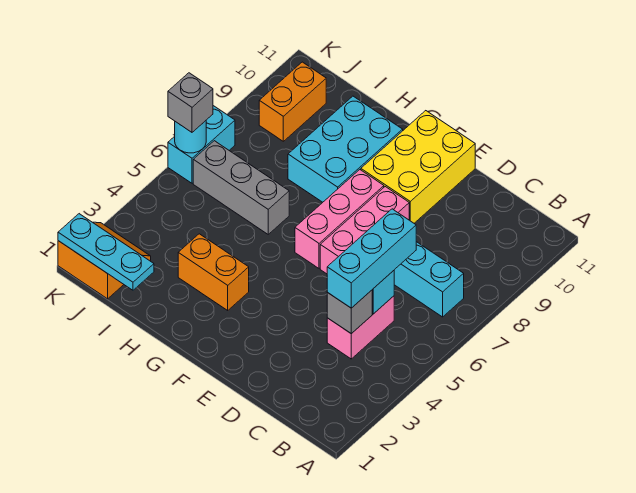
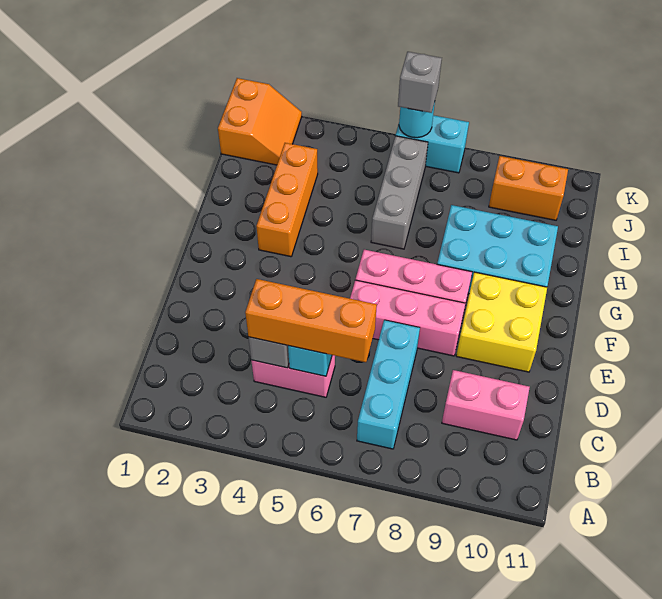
cyan 1x3 brick [327,209,416,308] -> orange 1x3 brick [245,279,377,362]
none -> pink 1x2 brick [442,370,530,440]
yellow 2x3 brick [361,111,475,223] -> yellow 2x2 brick [456,272,547,372]
orange 1x2 brick [178,234,249,310] -> orange 1x3 brick [256,143,318,257]
cyan 1x3 plate [58,214,154,290] -> none

